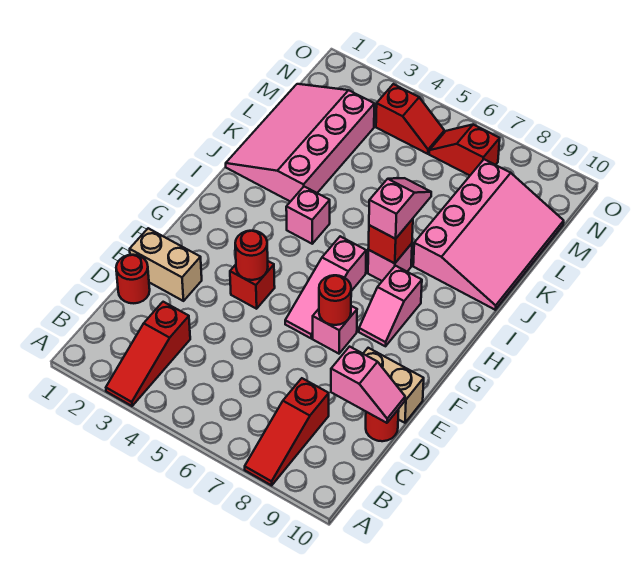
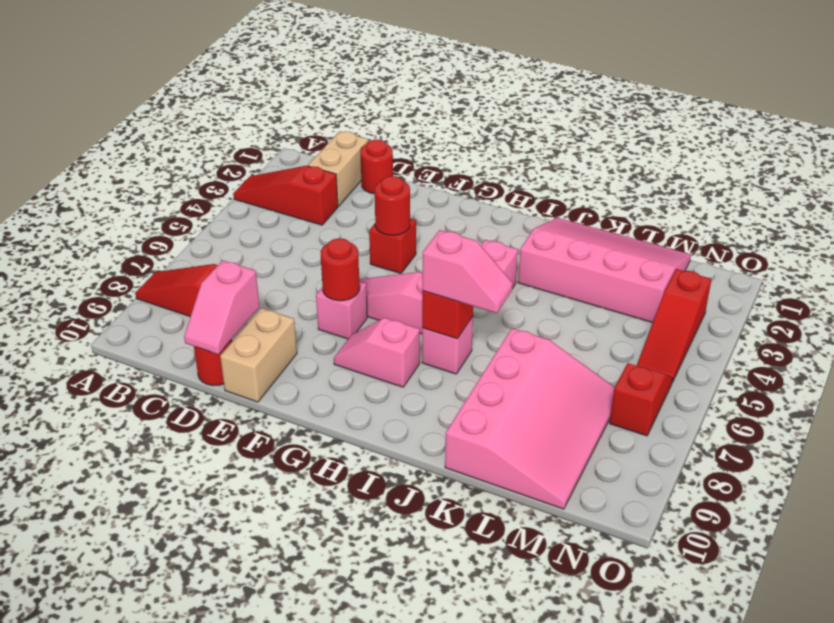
tan 1x2 brick [130,228,202,301] -> tan 1x2 brick moved to [308,131,368,206]
pink 3x4 slope [413,159,564,310] -> pink 3x4 slope turned to [445,328,615,509]
red 1x2 slope [376,84,444,154] -> red 1x3 slope [637,269,712,382]

